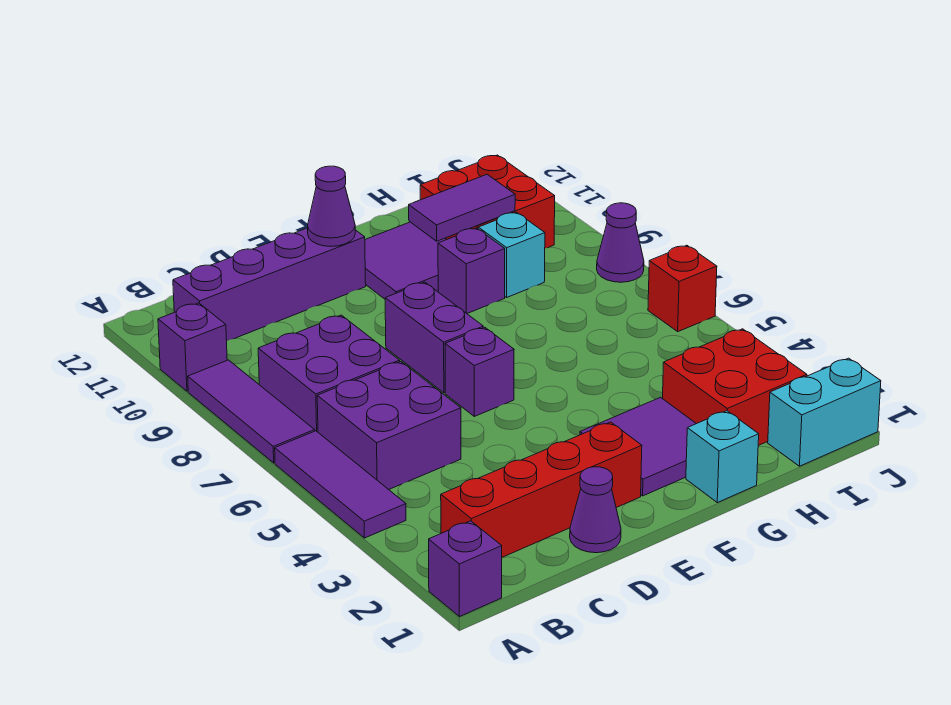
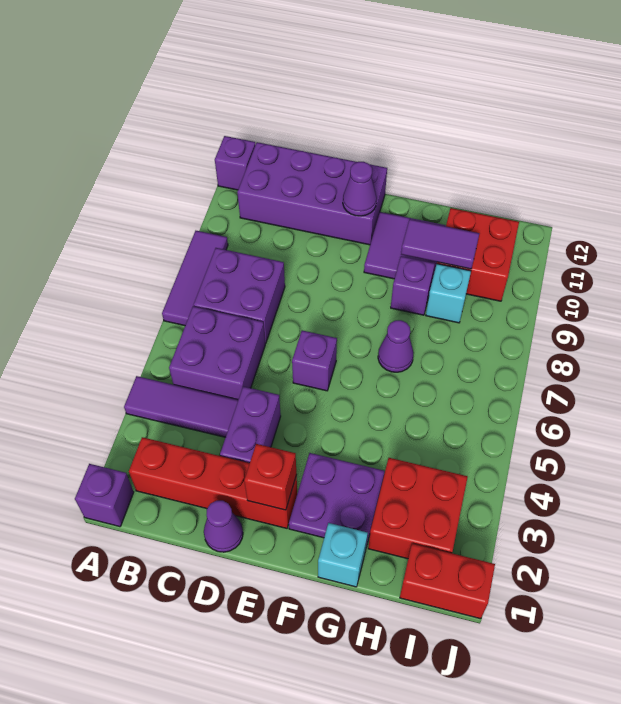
purple 1x3 tile [275,431,406,538] -> purple 1x3 tile turned to [124,376,238,437]
purple 1x1 brick [158,303,227,391] -> purple 1x1 brick moved to [215,136,255,190]
purple 1x4 brick [173,228,366,340] -> purple 2x4 brick [237,142,387,245]
purple 1x2 brick [385,282,483,393] -> purple 1x2 brick moved to [220,387,281,463]
purple 2x2 tile [580,397,696,496] -> purple 2x2 plate [289,453,385,546]
cyan 1x2 brick [768,358,881,466] -> red 1x2 brick [400,544,495,619]
red 1x1 brick [648,245,717,332] -> red 1x1 brick moved to [244,444,297,510]
purple 1x1 cone [597,203,644,282] -> purple 1x1 cone moved to [378,320,414,372]

